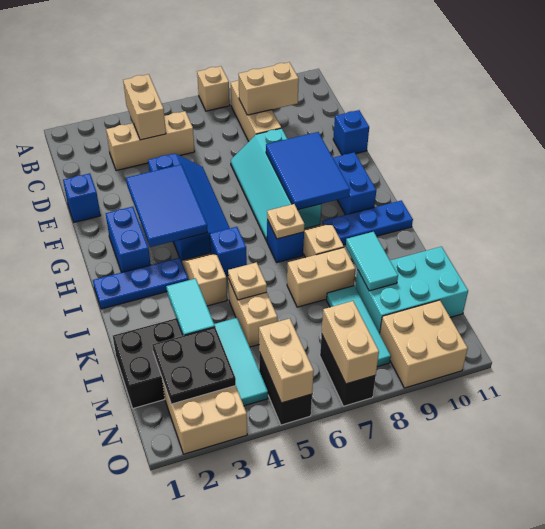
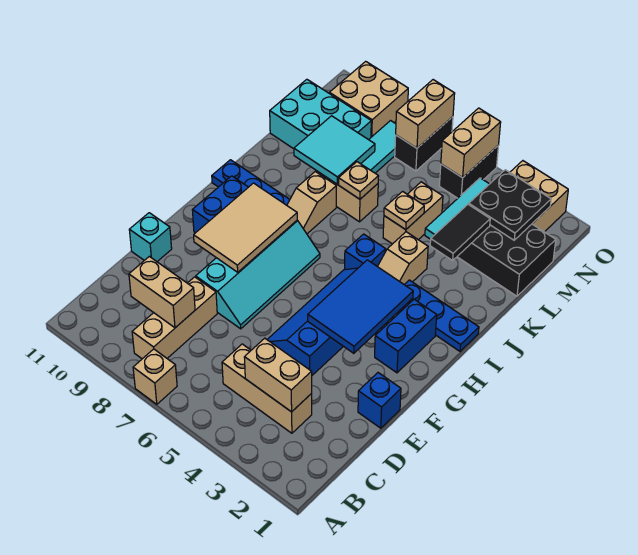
tan 1x2 brick [123,74,166,140] -> tan 1x2 brick turned to [244,338,312,412]
blue 1x1 brick [333,110,369,155] -> cyan 1x1 brick [129,213,172,261]
blue 2x3 tile [266,132,350,210] -> tan 2x3 tile [194,183,297,272]
blue 1x1 brick [267,220,304,263] -> none
tan 1x1 plate [267,204,304,239] -> tan 1x1 plate moved to [338,162,379,199]
cyan 1x2 tile [166,278,215,336] -> black 1x2 tile [430,204,490,260]
cyan 1x2 tile [346,232,398,291] -> cyan 2x2 tile [294,116,375,184]

